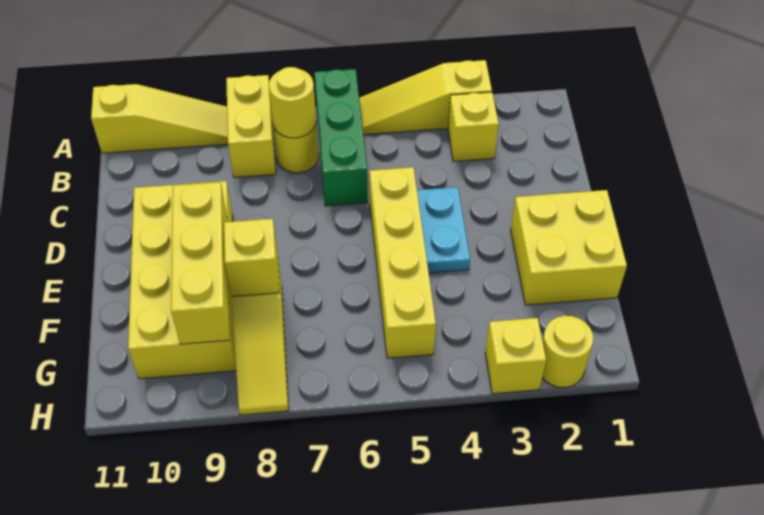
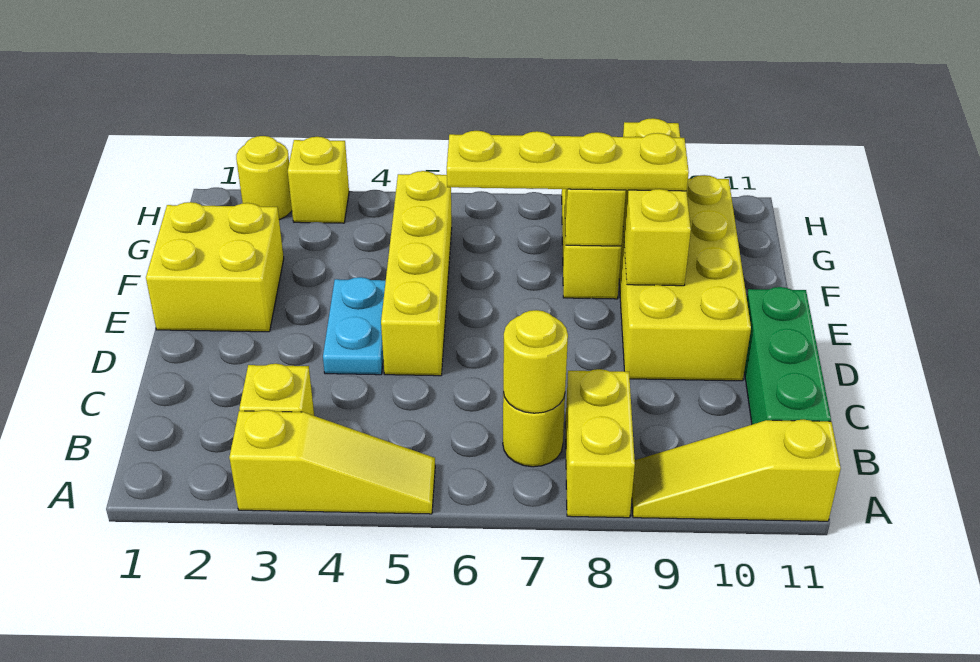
green 1x3 brick [314,69,368,206] -> green 1x3 brick moved to [744,287,831,424]
none -> yellow 1x4 plate [447,131,689,191]

